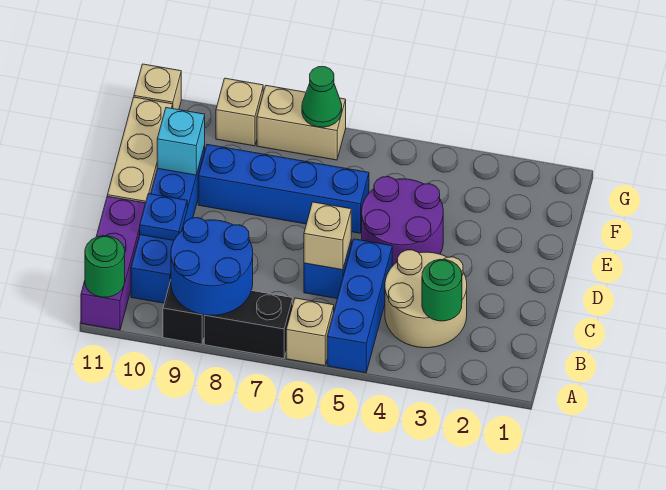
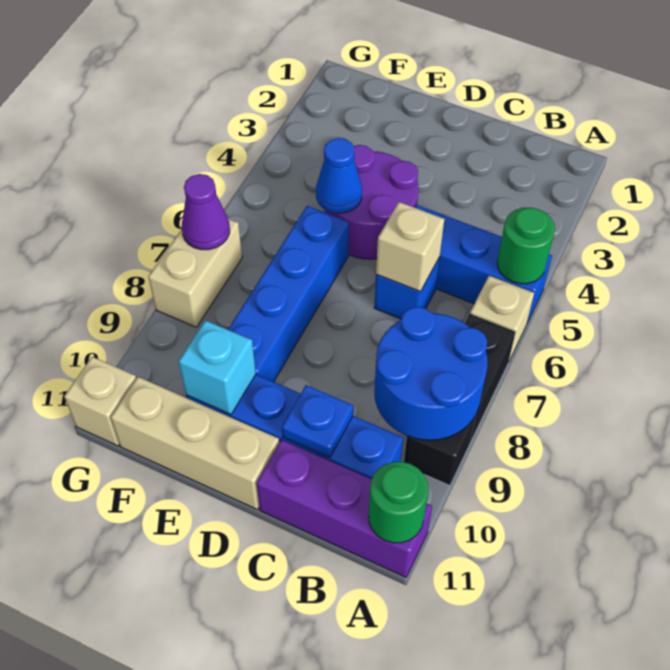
tan 2x2 round brick [385,250,467,348] -> none
green 1x1 round brick [422,259,462,321] -> green 1x1 round brick moved to [497,208,555,284]
none -> blue 1x1 cone [316,138,362,213]
green 1x1 cone [302,67,342,127] -> purple 1x1 cone [182,174,230,250]
tan 1x1 brick [216,78,263,146] -> none

